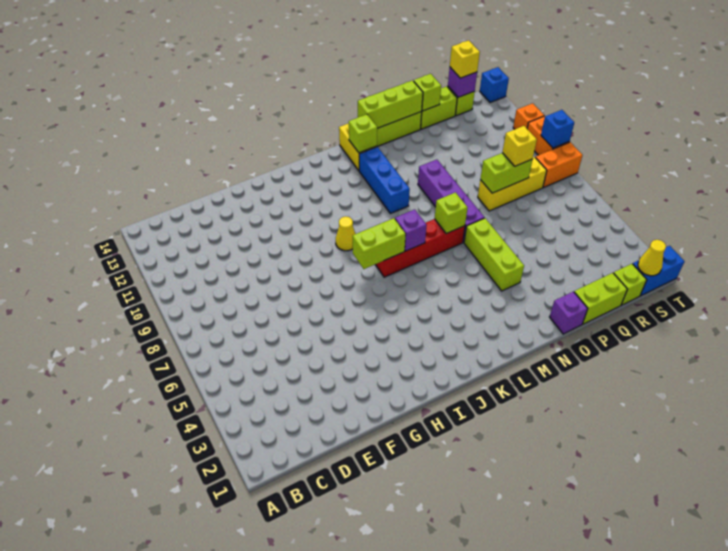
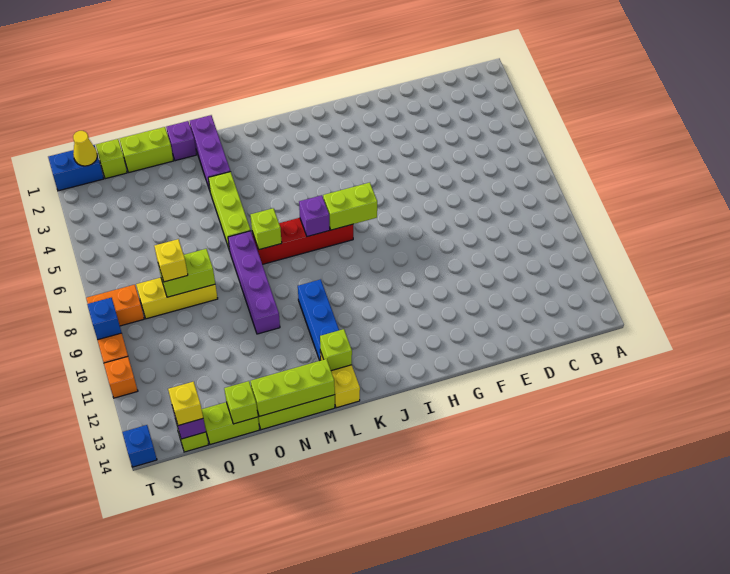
yellow 1x1 cone [336,217,355,251] -> none
none -> purple 1x3 brick [190,115,230,190]

